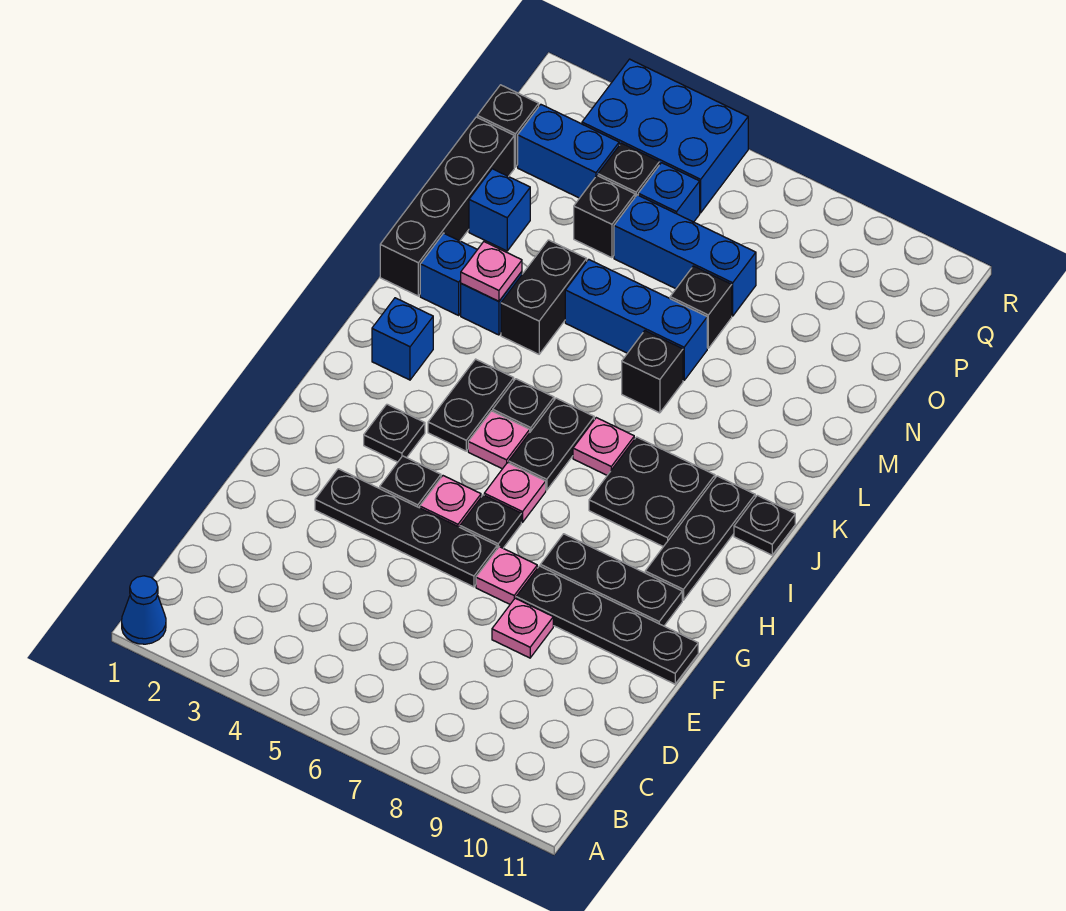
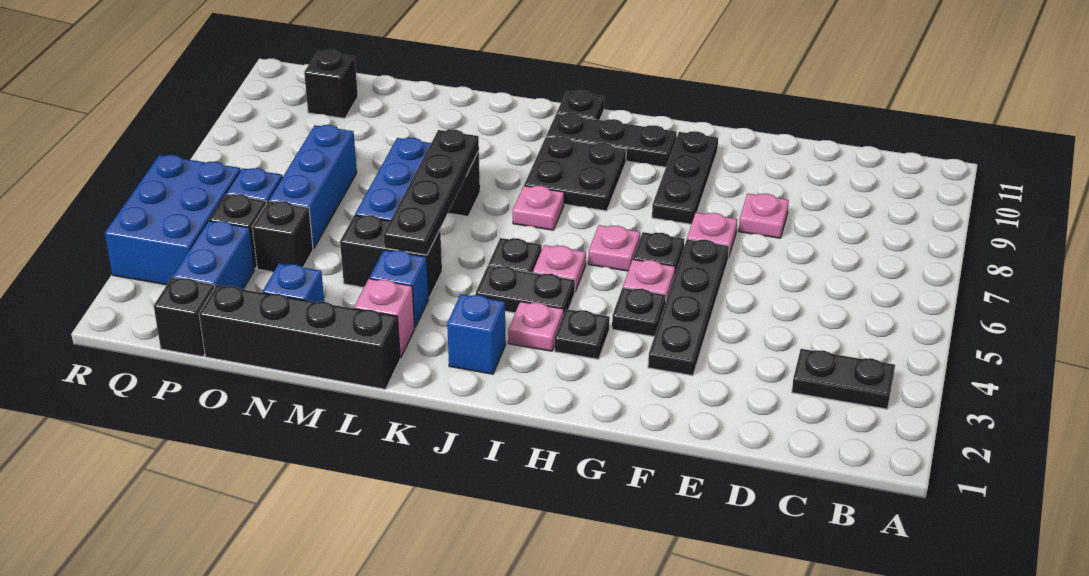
blue 1x1 cone [122,576,166,644] -> none
black 1x4 plate [516,566,698,684] -> black 1x4 plate moved to [384,130,479,255]
black 1x2 plate [509,398,594,490] -> black 1x2 plate moved to [792,349,895,409]
blue 1x1 brick [420,233,477,315] -> pink 1x1 brick [354,279,415,358]
pink 1x1 plate [461,242,522,301] -> pink 1x1 plate moved to [508,302,564,351]
black 1x1 brick [670,266,732,348] -> black 1x1 brick moved to [304,50,358,118]

